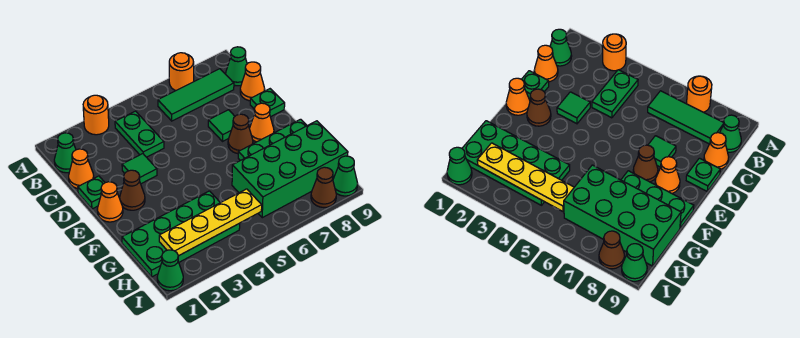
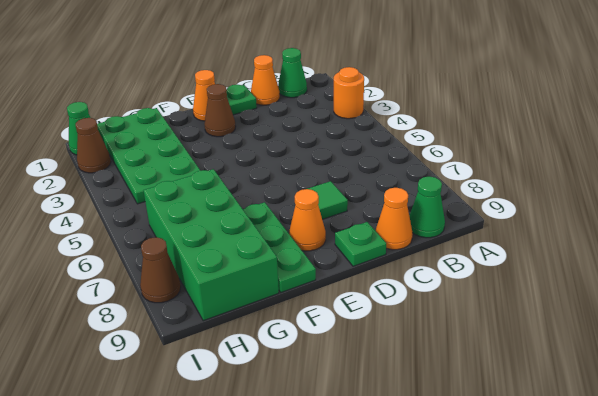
orange 1x1 round brick [169,53,194,90] -> none
green 1x2 plate [115,111,164,157] -> none
green 1x3 tile [158,69,234,121] -> none
green 1x1 tile [122,154,157,184] -> none
brown 1x1 cone [228,114,253,154] -> brown 1x1 cone moved to [76,118,111,173]
yellow 1x4 plate [159,189,262,256] -> none
green 1x1 cone [333,156,358,196] -> none

